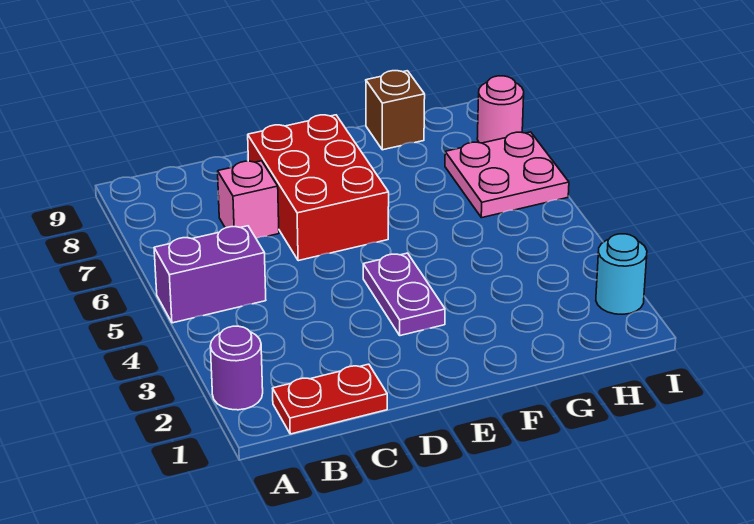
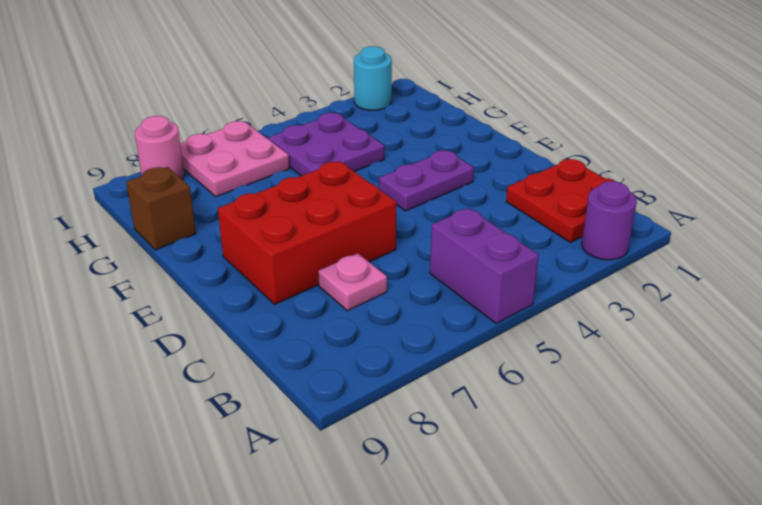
red 1x2 plate [273,364,387,434] -> red 2x2 plate [506,159,636,242]
pink 1x1 brick [218,161,279,238] -> pink 1x1 plate [318,253,387,311]
none -> purple 2x2 plate [268,113,384,176]

